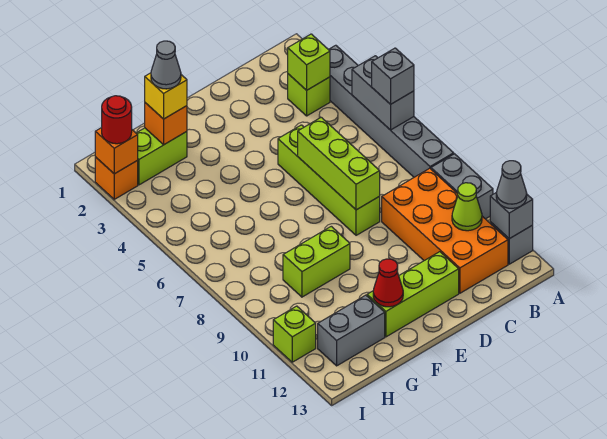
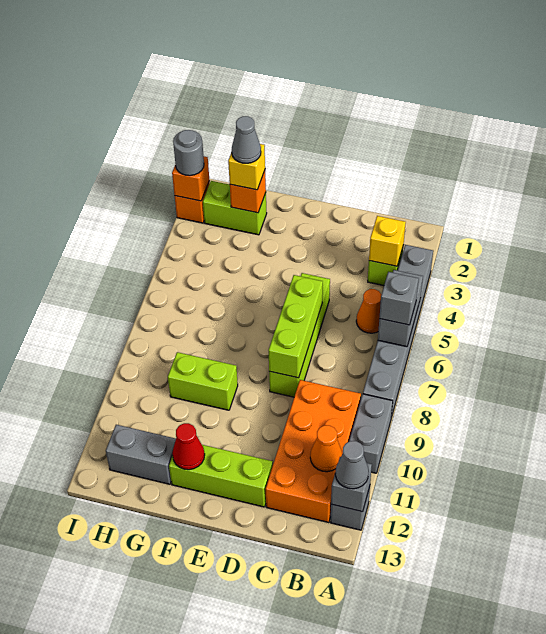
lime 1x1 brick [288,34,330,90] -> yellow 1x1 brick [369,216,406,266]
none -> orange 1x1 cone [356,289,382,333]
lime 1x1 cone [452,183,482,231] -> orange 1x1 cone [310,425,342,472]
red 1x1 round brick [102,96,132,144] -> grey 1x1 round brick [173,130,204,176]
lime 1x1 brick [273,306,316,362] -> none

